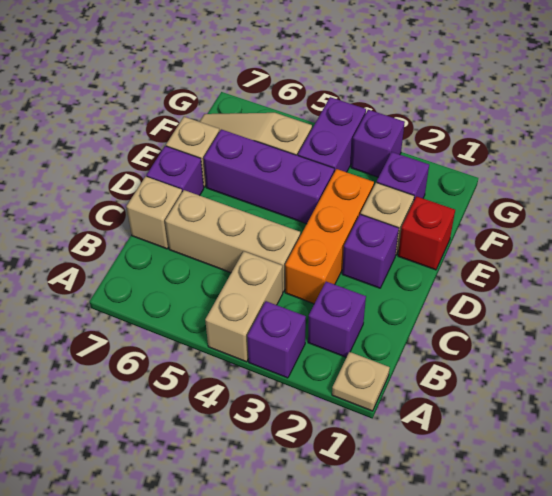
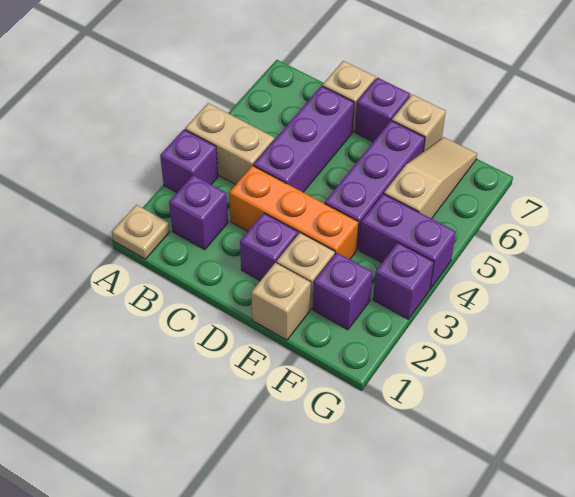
tan 1x3 brick [165,190,300,292] -> purple 1x3 brick [253,86,354,192]
red 1x1 brick [398,196,455,270] -> tan 1x1 brick [251,263,311,340]

